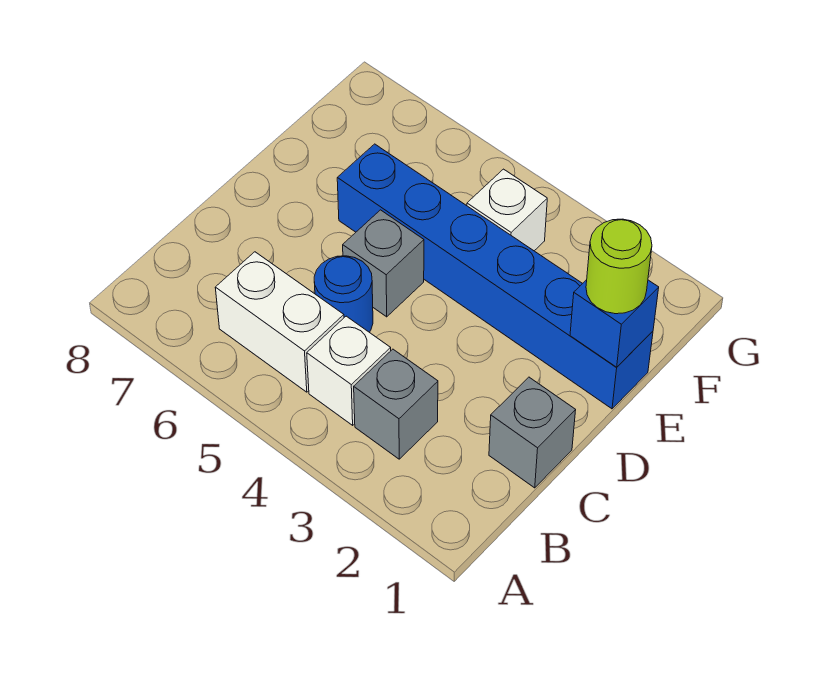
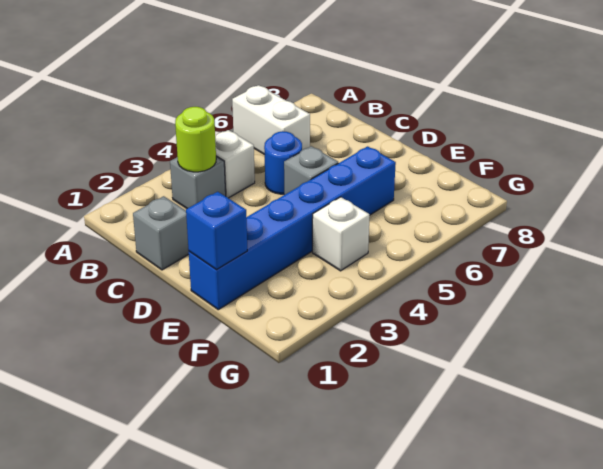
white 1x2 brick [215,252,344,392] -> white 1x2 brick turned to [232,85,310,155]
lime 1x1 round brick [586,219,652,314] -> lime 1x1 round brick moved to [175,107,216,172]

